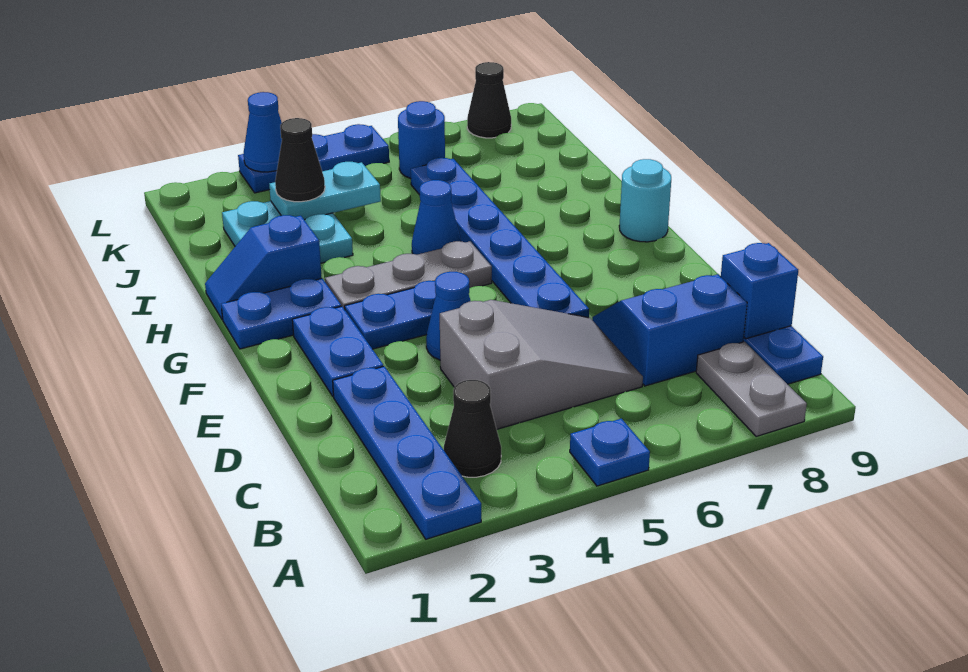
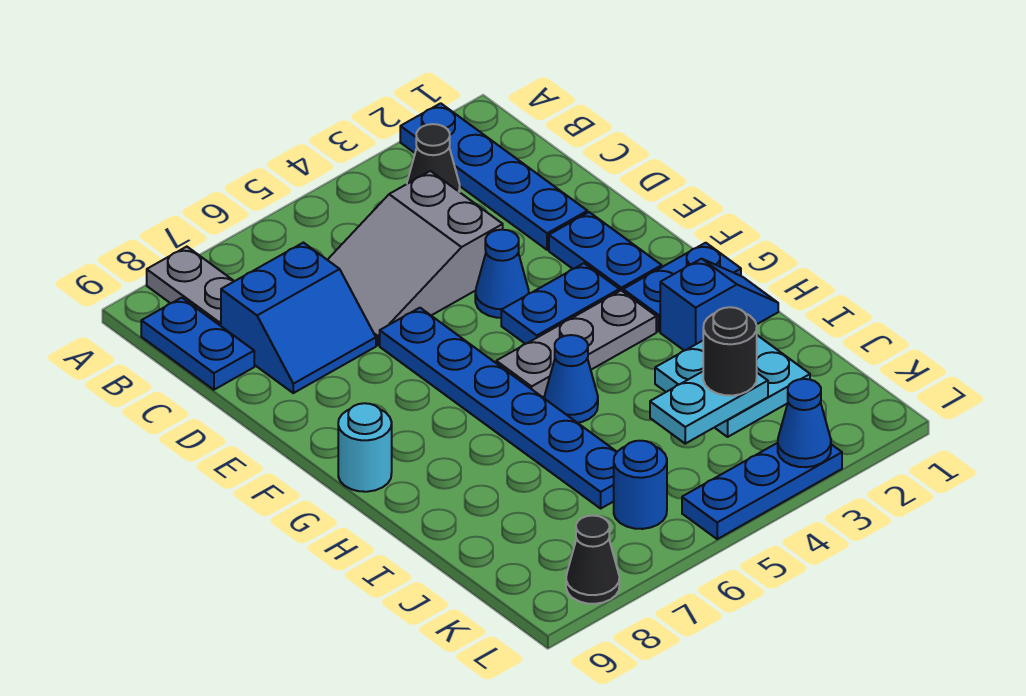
blue 1x1 plate [570,419,650,486] -> none
blue 1x1 brick [721,243,798,339] -> none
black 1x1 cone [275,118,325,202] -> black 1x1 round brick [703,307,757,396]

